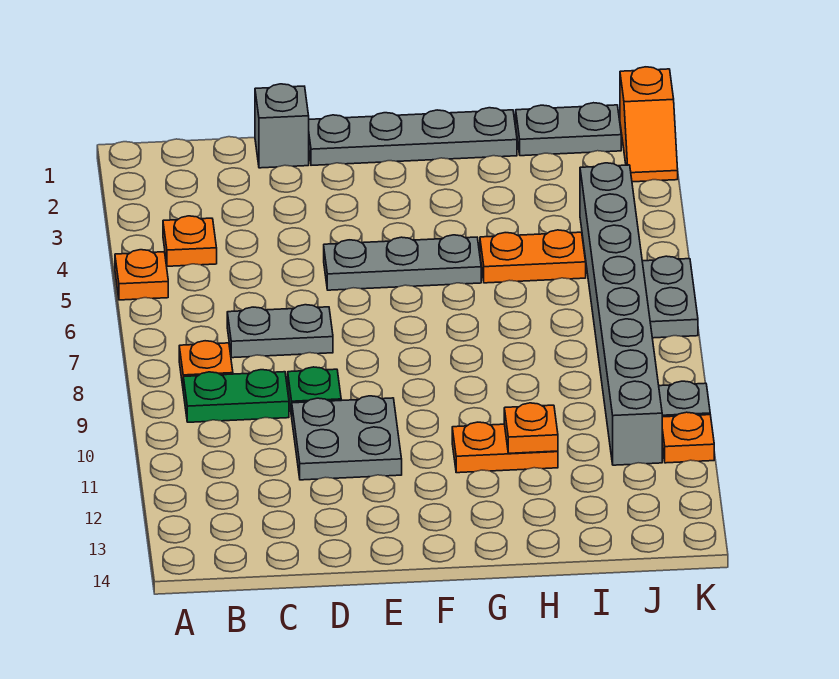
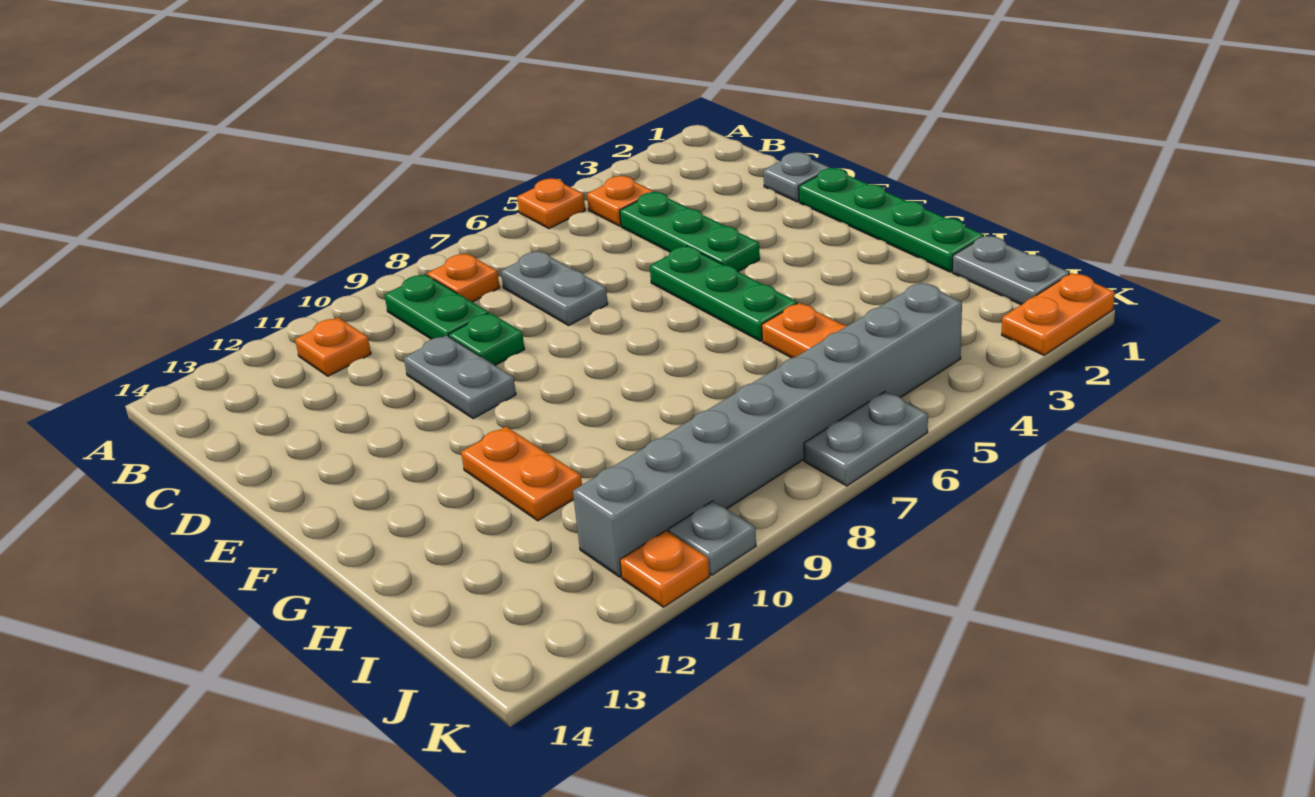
none -> green 1x3 plate [620,192,760,272]
grey 1x1 brick [255,84,309,168] -> grey 1x1 plate [763,152,830,202]
grey 2x2 plate [292,396,402,480] -> grey 1x2 plate [404,335,516,419]
grey 1x4 plate [309,108,517,165] -> green 1x4 plate [799,168,984,272]
grey 1x3 plate [324,235,481,290] -> green 1x3 plate [650,246,797,341]
orange 1x1 plate [504,403,558,453] -> orange 1x1 plate moved to [295,318,371,376]
orange 1x2 slope [620,67,678,182] -> orange 1x2 plate [1002,273,1115,355]

